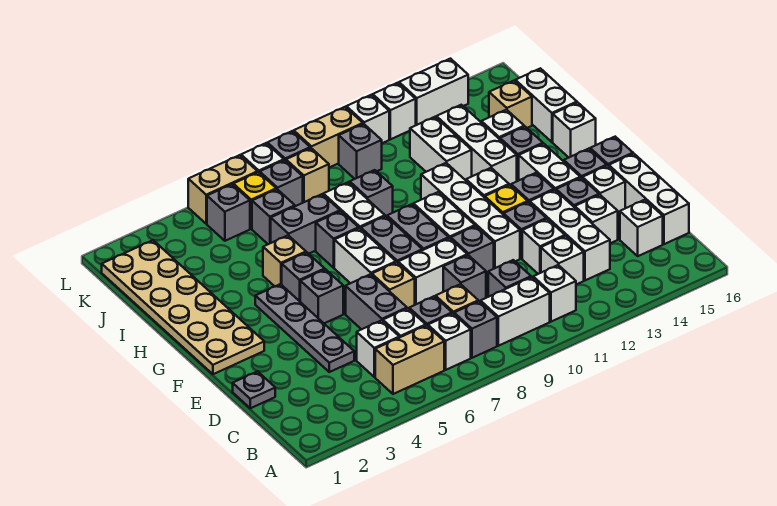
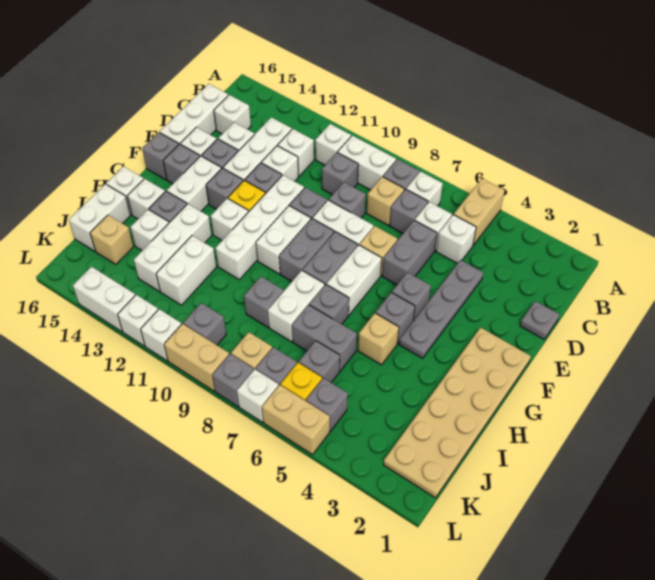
tan 1x2 brick [375,325,444,394] -> tan 1x2 brick turned to [454,179,505,245]
none -> white 1x1 brick [127,179,165,219]

